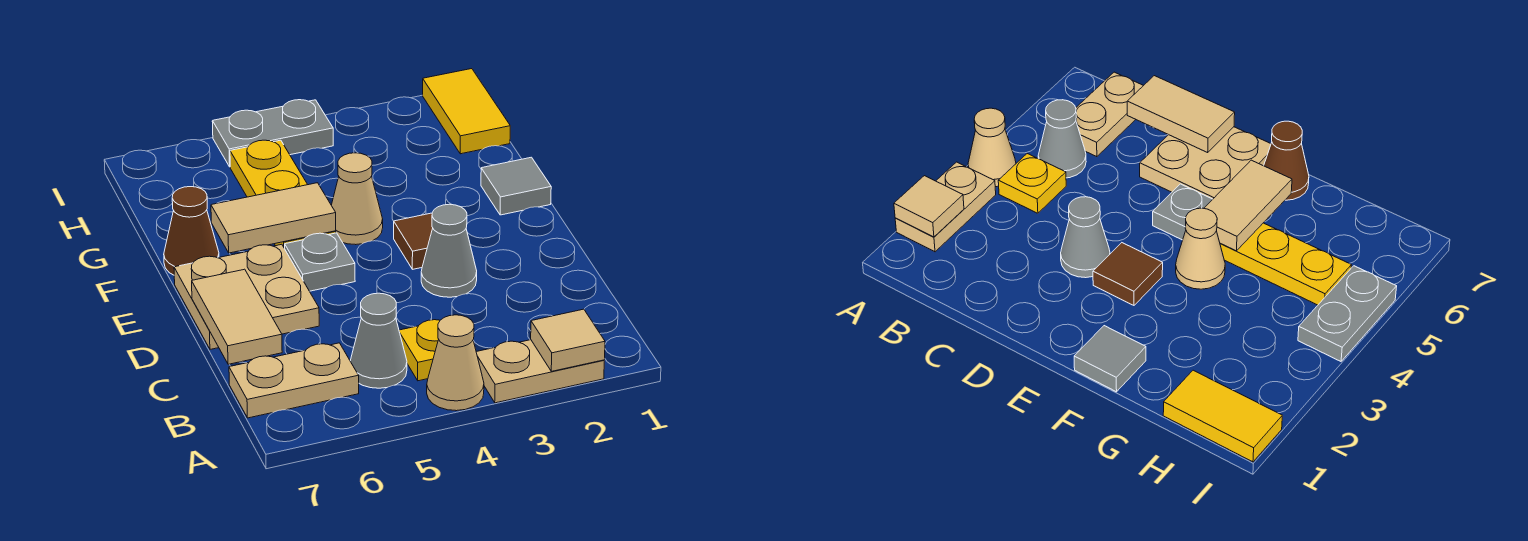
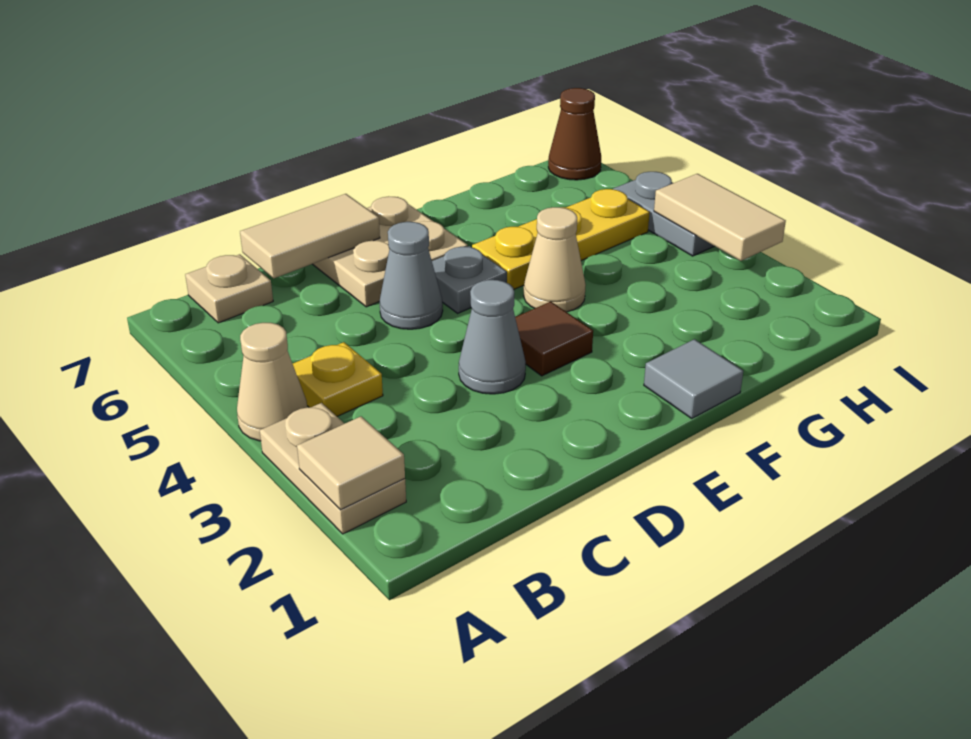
grey 1x1 cone [350,293,407,388] -> grey 1x1 cone moved to [379,222,443,329]
tan 1x2 plate [229,343,359,418] -> tan 1x1 plate [185,254,273,323]
tan 1x2 tile [211,183,336,253] -> tan 1x2 tile moved to [654,174,786,261]
brown 1x1 cone [164,187,219,275] -> brown 1x1 cone moved to [548,88,601,180]
yellow 1x2 tile [423,69,510,154] -> none

